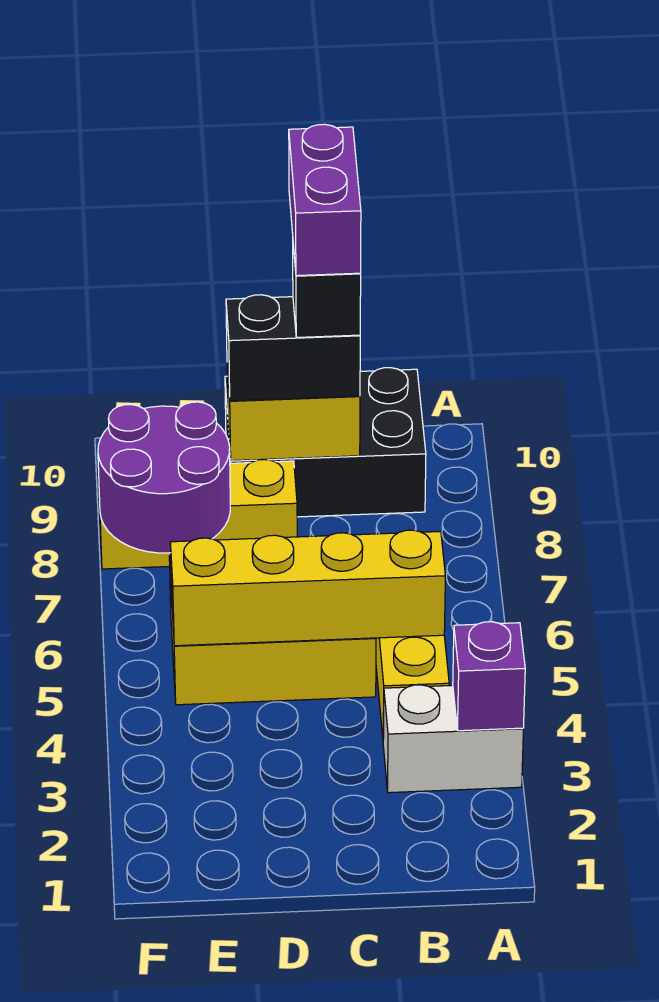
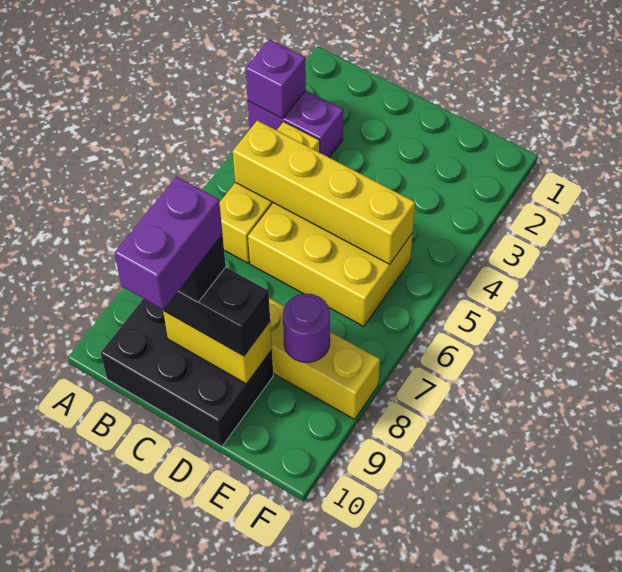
white 1x2 brick [383,685,523,793] -> purple 1x2 brick [248,90,343,157]
purple 2x2 round brick [98,402,230,553] -> purple 1x1 round brick [283,293,330,362]

